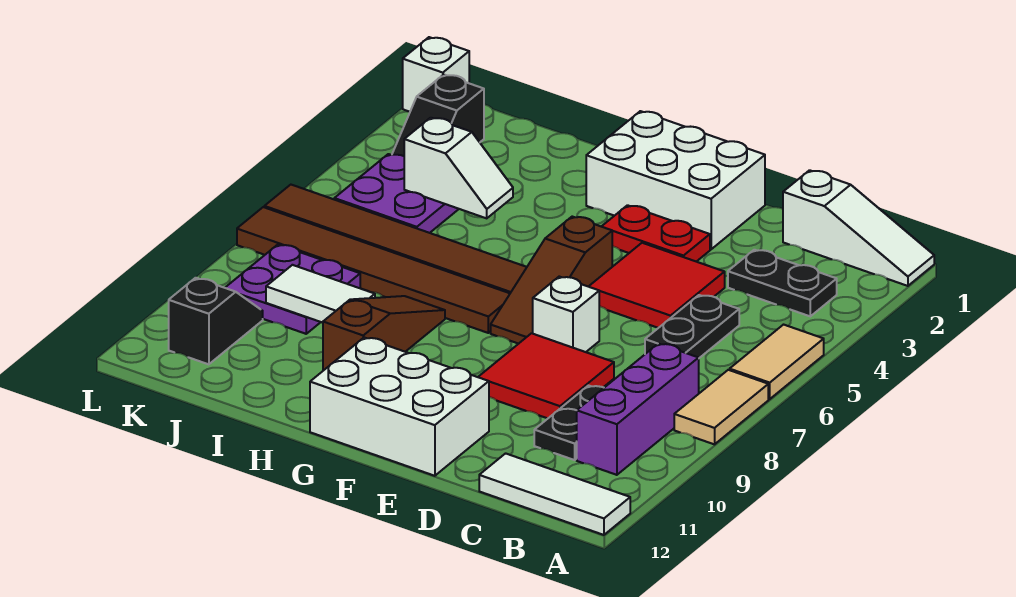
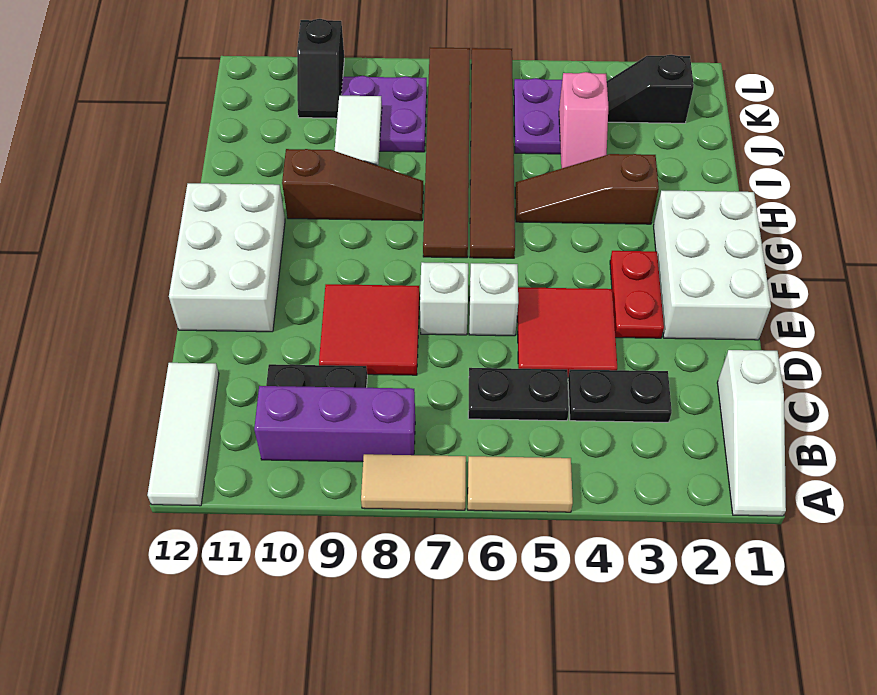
black 1x2 plate [728,250,837,316] -> black 1x2 plate turned to [568,370,672,422]
brown 1x3 slope [491,217,612,344] -> brown 1x3 slope moved to [515,154,659,224]
white 1x2 slope [404,118,513,218] -> pink 1x2 slope [559,72,608,168]
black 1x2 slope [169,278,263,364] -> black 1x2 slope turned to [297,19,344,118]
white 1x1 brick [403,37,469,112] -> white 1x1 brick moved to [469,263,518,336]

